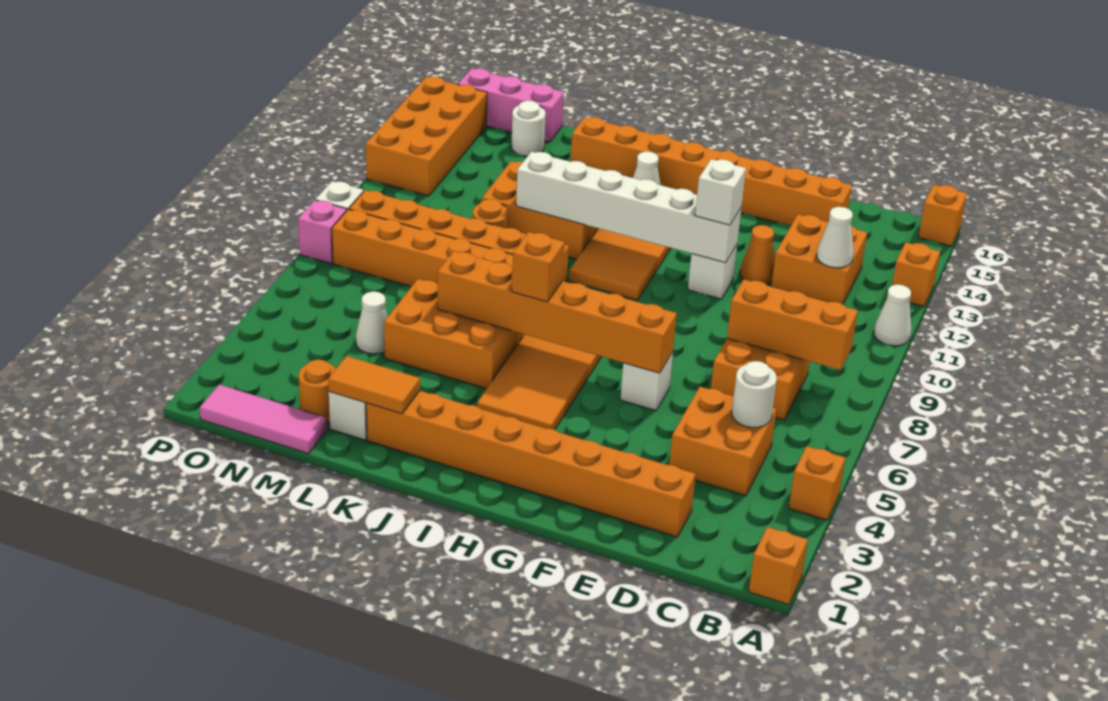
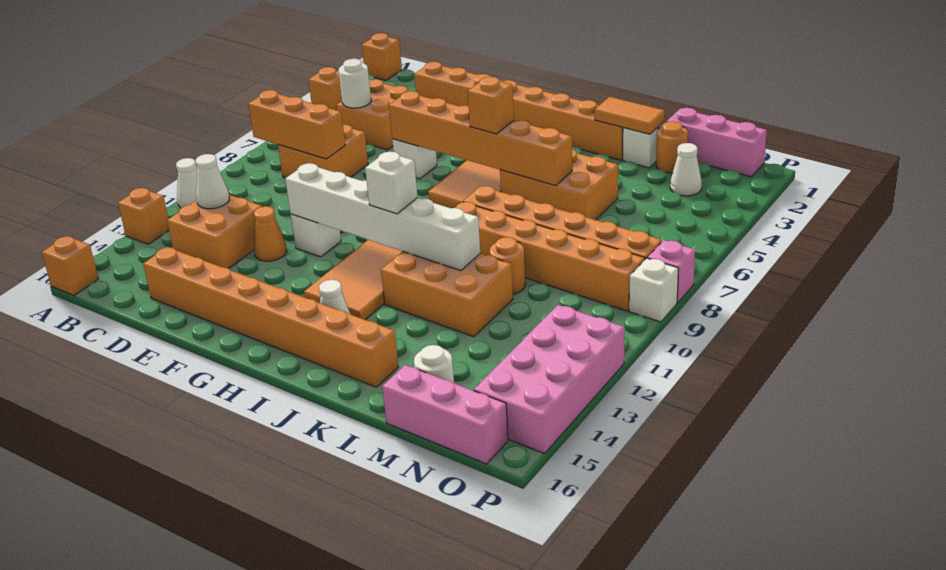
white 1x1 brick [695,159,746,225] -> white 1x1 brick moved to [365,152,418,214]
pink 1x3 tile [199,385,327,454] -> pink 1x3 brick [666,108,767,177]
white 1x1 cone [356,292,388,354] -> white 1x1 cone moved to [670,143,702,196]
orange 2x4 brick [366,77,487,196] -> pink 2x4 brick [474,305,625,454]

